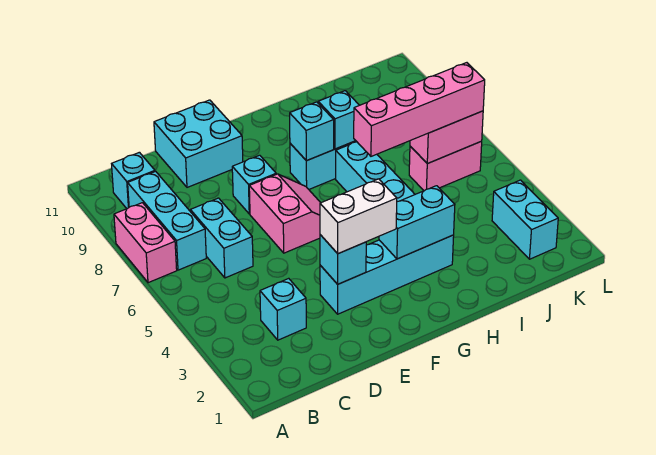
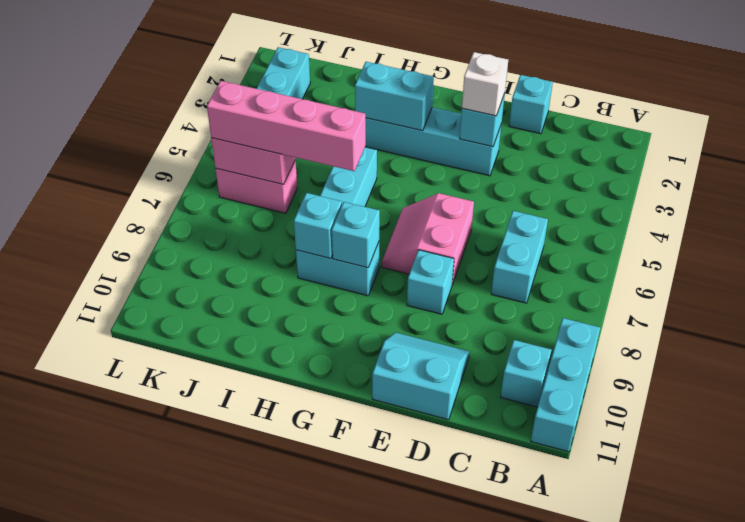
pink 1x2 brick [114,203,177,283] -> none
cyan 1x3 brick [128,171,206,270] -> cyan 1x3 brick moved to [531,318,600,452]
cyan 1x1 brick [260,278,306,340] -> cyan 1x1 brick moved to [509,75,553,134]
cyan 2x2 brick [154,100,243,187] -> cyan 2x2 slope [372,332,470,420]
white 1x2 brick [320,179,397,254] -> white 1x1 brick [462,52,508,116]

